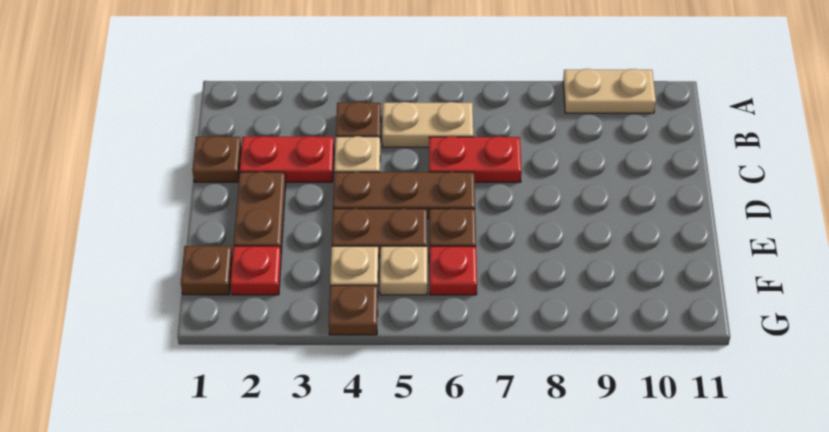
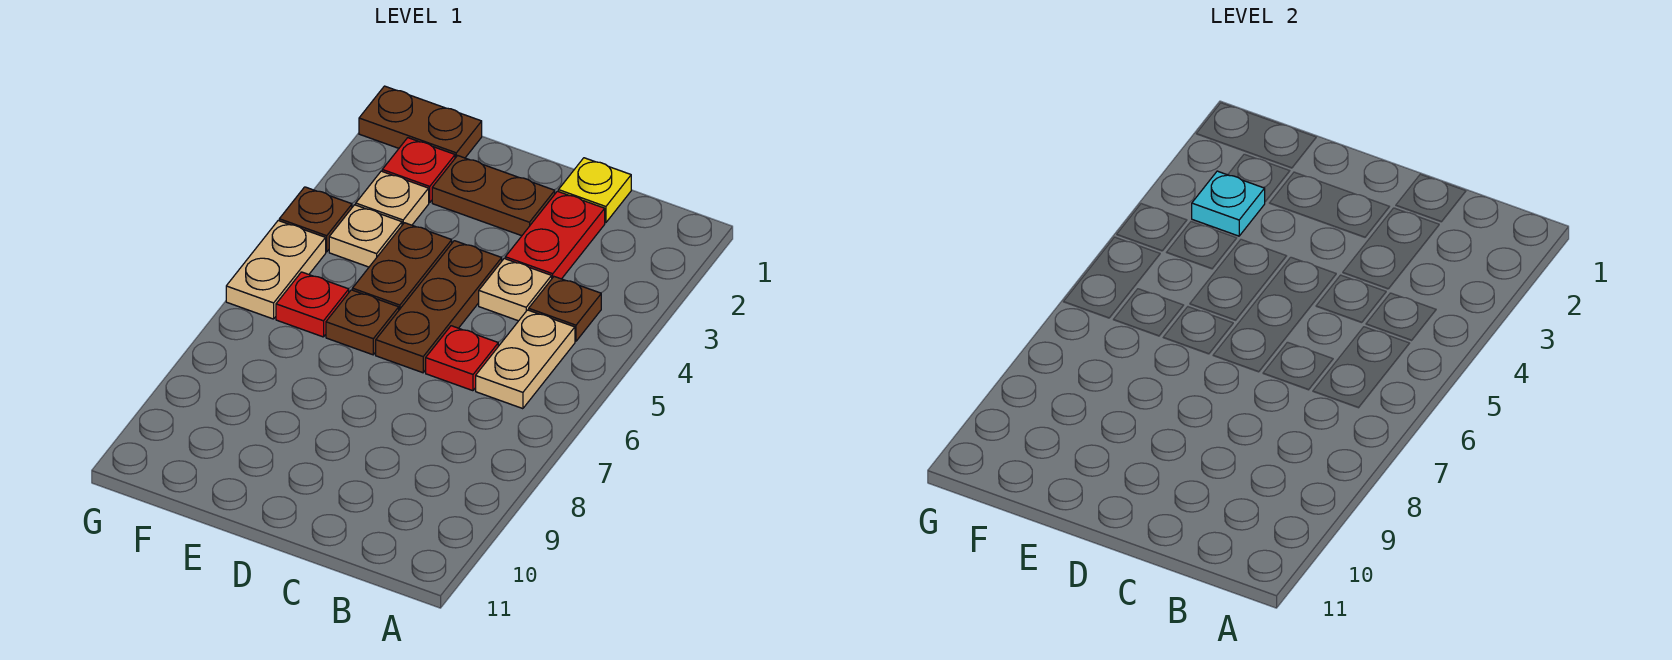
tan 1x2 plate [563,69,656,113] -> tan 1x2 plate moved to [226,221,326,319]
brown 1x1 plate [192,136,241,182] -> yellow 1x1 plate [558,158,631,223]
red 1x2 plate [429,136,522,182] -> red 1x1 plate [426,326,498,391]
brown 1x1 plate [181,246,233,295] -> brown 1x2 plate [359,86,482,158]
none -> cyan 1x1 plate [1192,171,1265,236]
tan 1x1 plate [380,246,427,295] -> tan 1x1 plate moved to [356,171,429,225]

